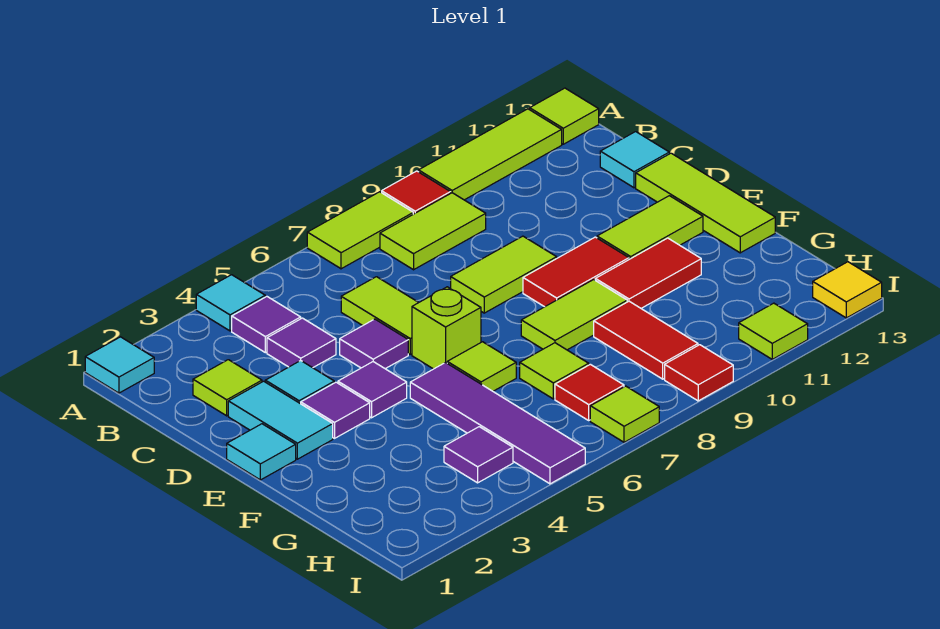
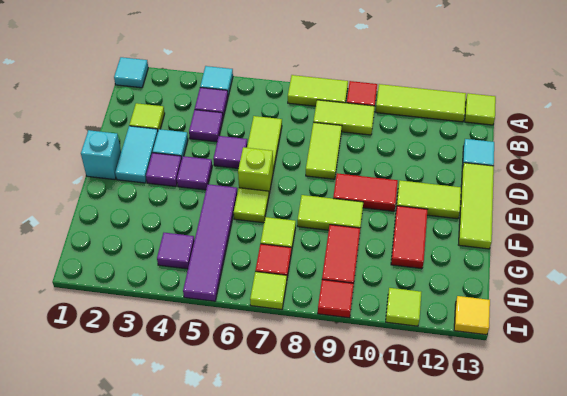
lime 1x2 tile [451,236,557,313] -> lime 1x2 tile turned to [306,122,342,179]
cyan 1x1 tile [227,424,296,480] -> cyan 1x1 brick [81,130,121,180]
red 1x2 tile [595,238,701,308] -> red 1x2 tile turned to [391,206,427,269]

